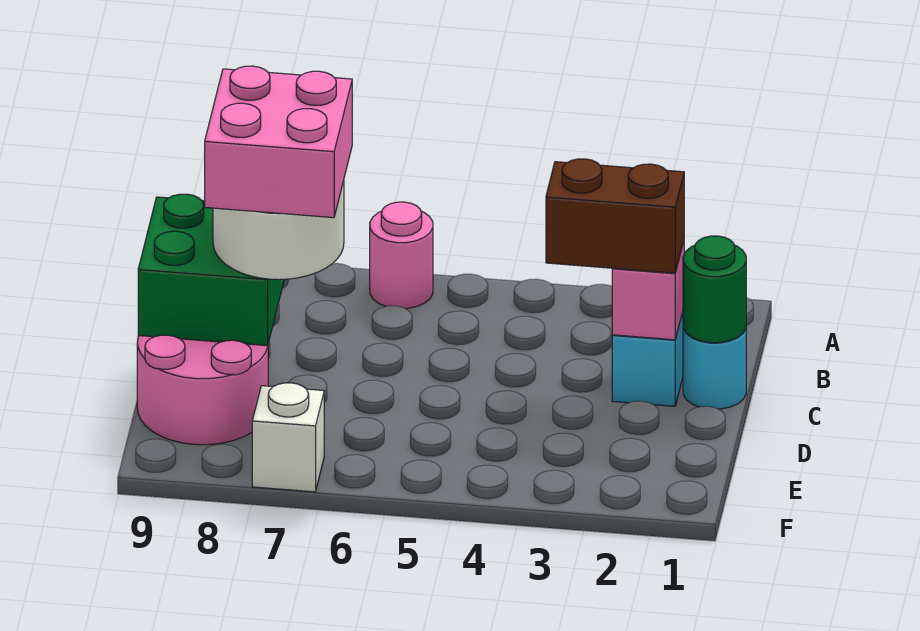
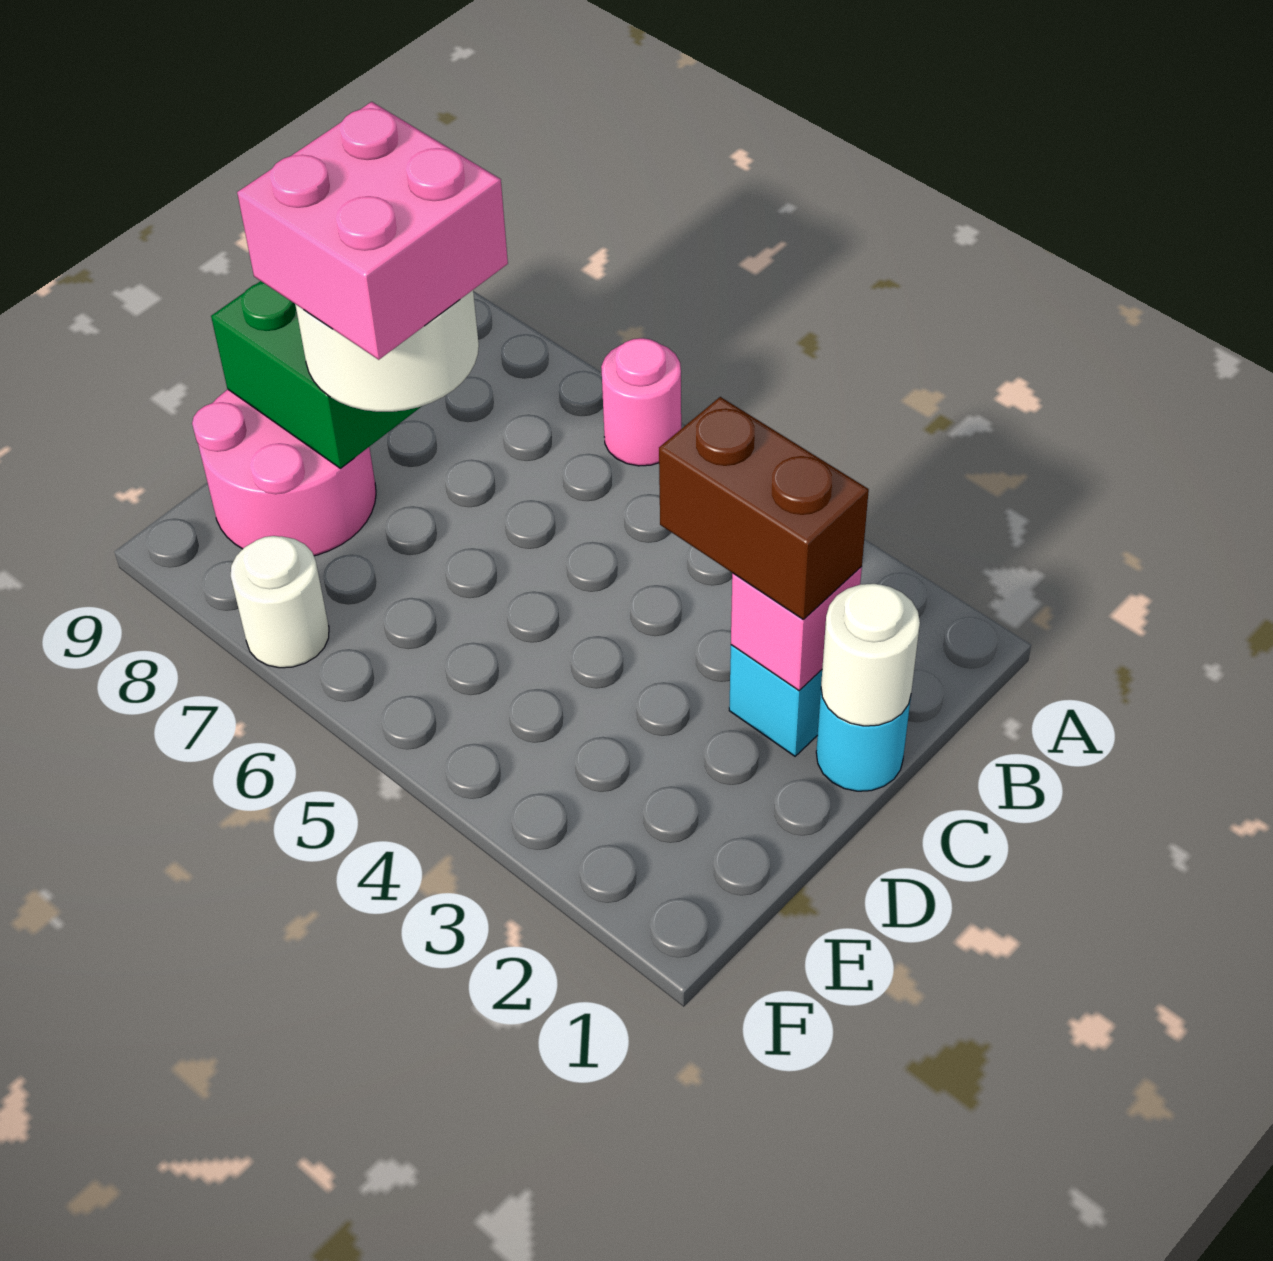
green 1x1 round brick [683,236,746,343] -> white 1x1 round brick [821,584,920,726]
white 1x1 brick [252,383,324,492] -> white 1x1 round brick [231,536,329,668]

